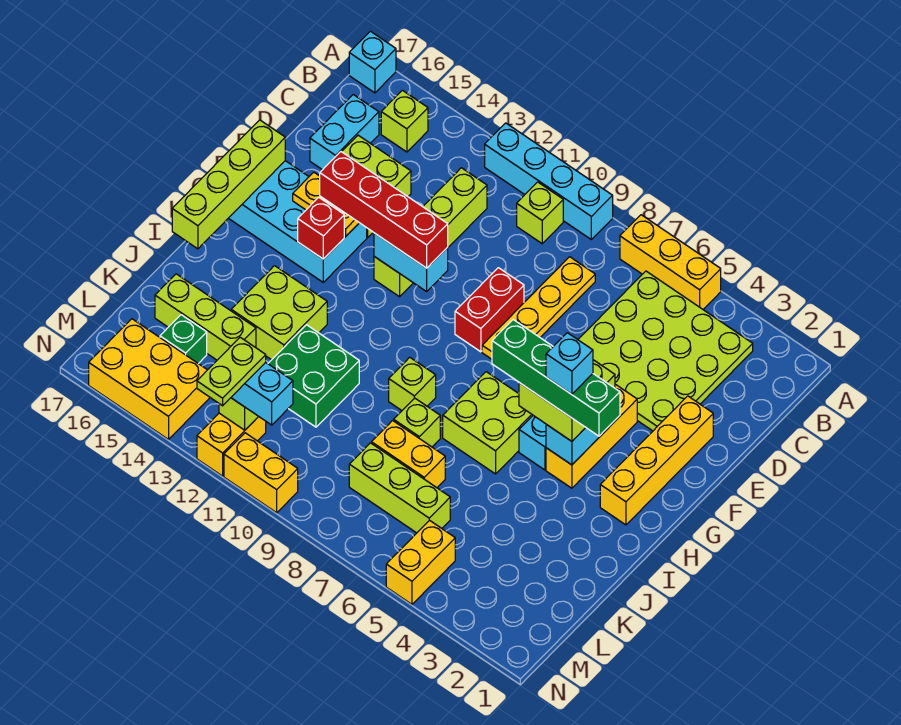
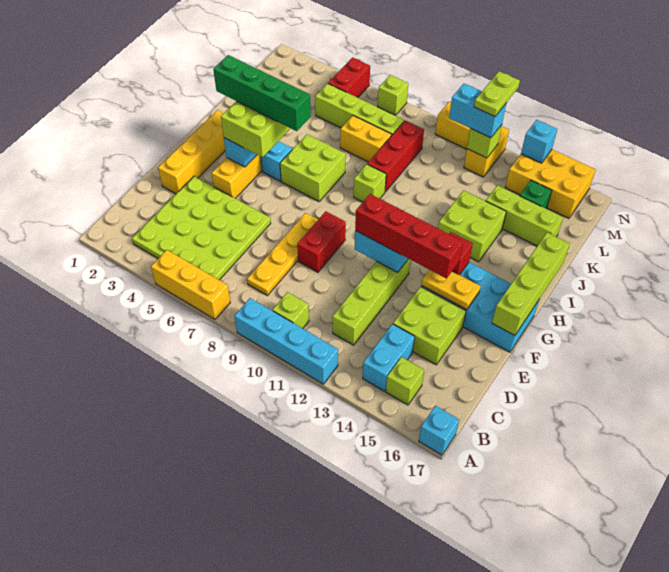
cyan 1x2 brick [310,95,379,170] -> cyan 1x2 brick moved to [363,324,415,391]
cyan 1x1 brick [546,333,593,394] -> cyan 1x1 brick moved to [521,120,557,163]
lime 1x1 brick [394,398,440,447] -> lime 1x1 brick moved to [378,75,408,115]
none -> red 1x3 brick [367,120,424,192]
green 2x2 brick [268,325,359,427] -> none
lime 1x3 brick [349,443,450,533] -> lime 1x4 brick [315,83,404,136]
yellow 1x2 brick [386,520,455,604] -> red 1x2 brick [328,58,370,98]

